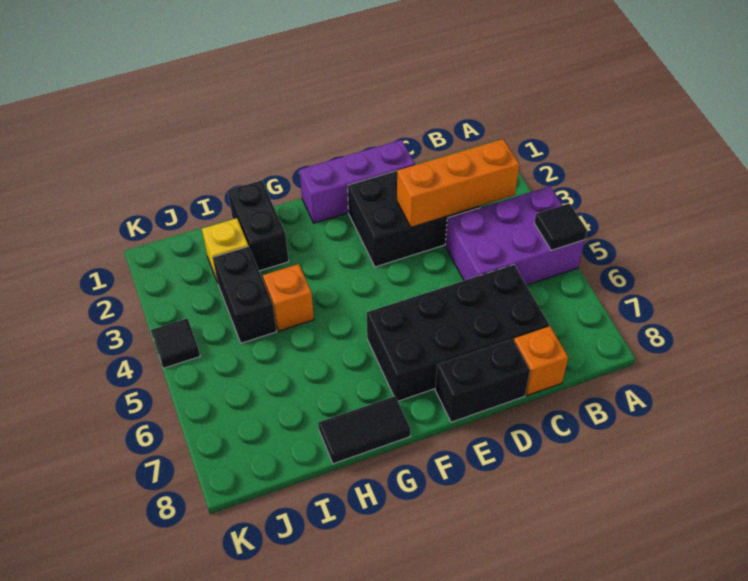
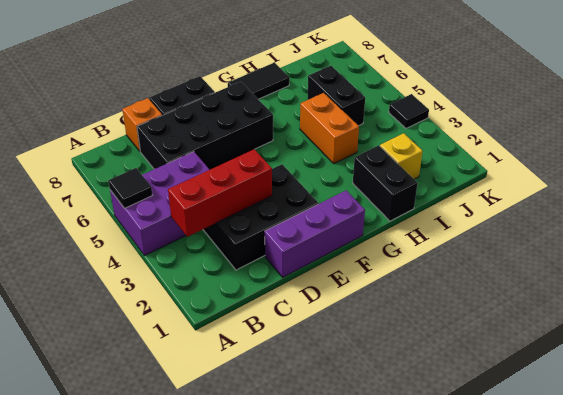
orange 1x3 brick [397,139,519,227] -> red 1x3 brick [168,149,272,237]
orange 1x1 brick [263,264,314,331] -> orange 1x2 brick [300,93,359,163]
black 1x2 brick [213,246,277,343] -> black 1x2 brick moved to [308,66,365,126]

